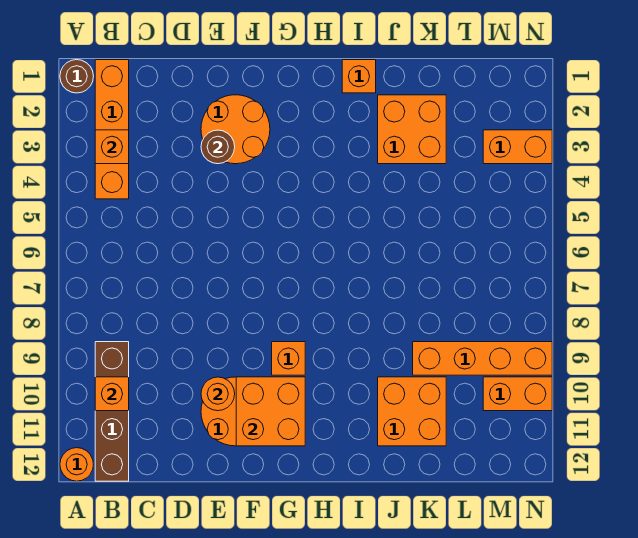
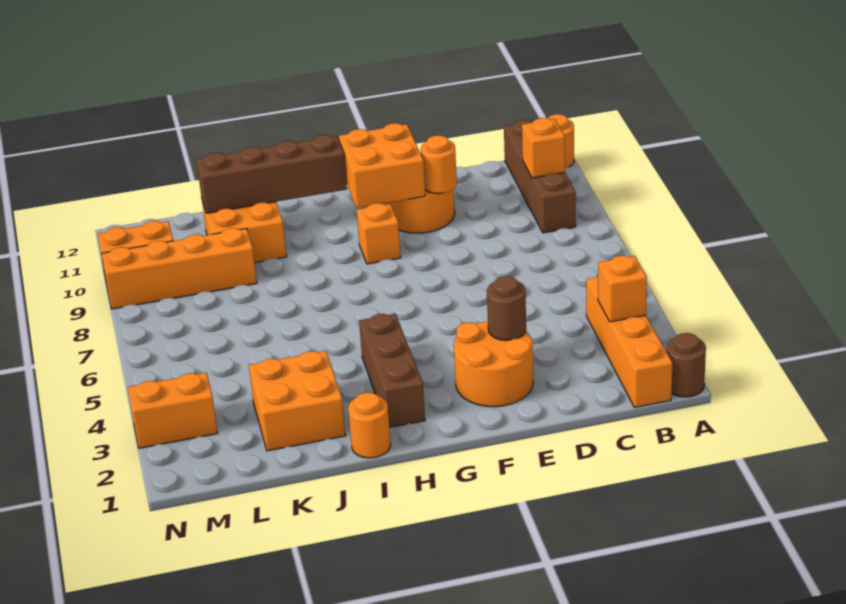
none -> brown 1x3 brick [359,314,425,428]
none -> brown 1x4 brick [196,135,347,213]
orange 1x1 brick [342,60,376,93] -> orange 1x1 round brick [348,393,391,458]

